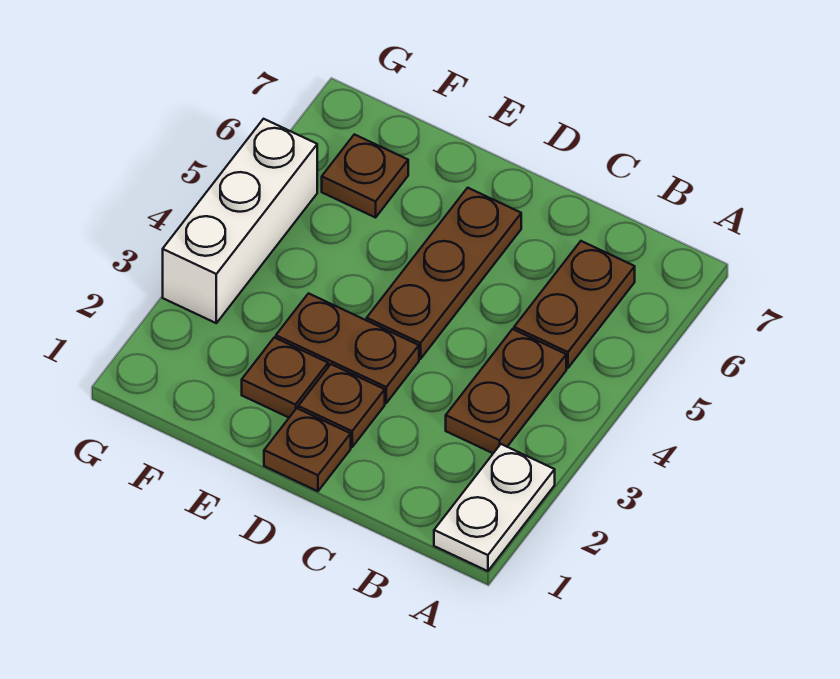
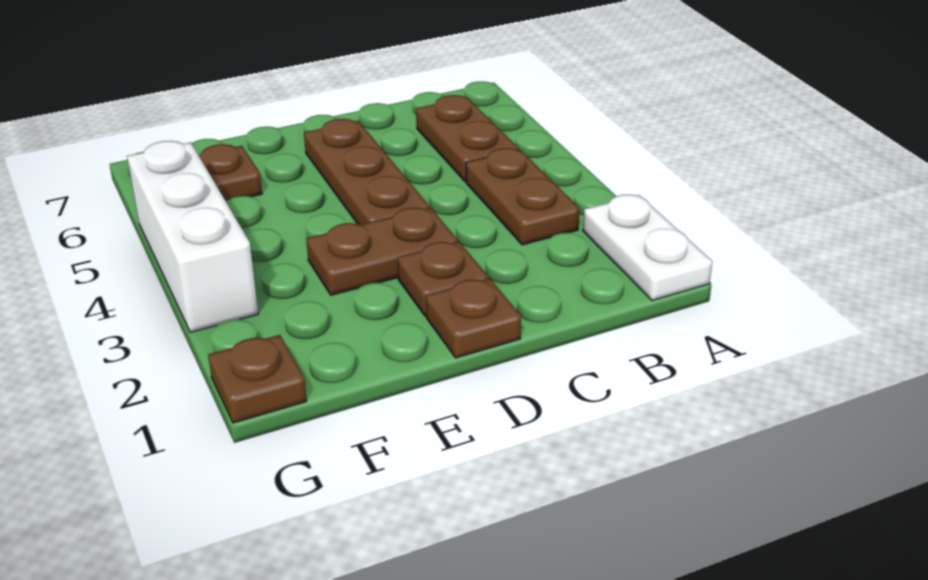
brown 1x1 plate [242,338,328,417] -> brown 1x1 plate moved to [208,335,307,423]

